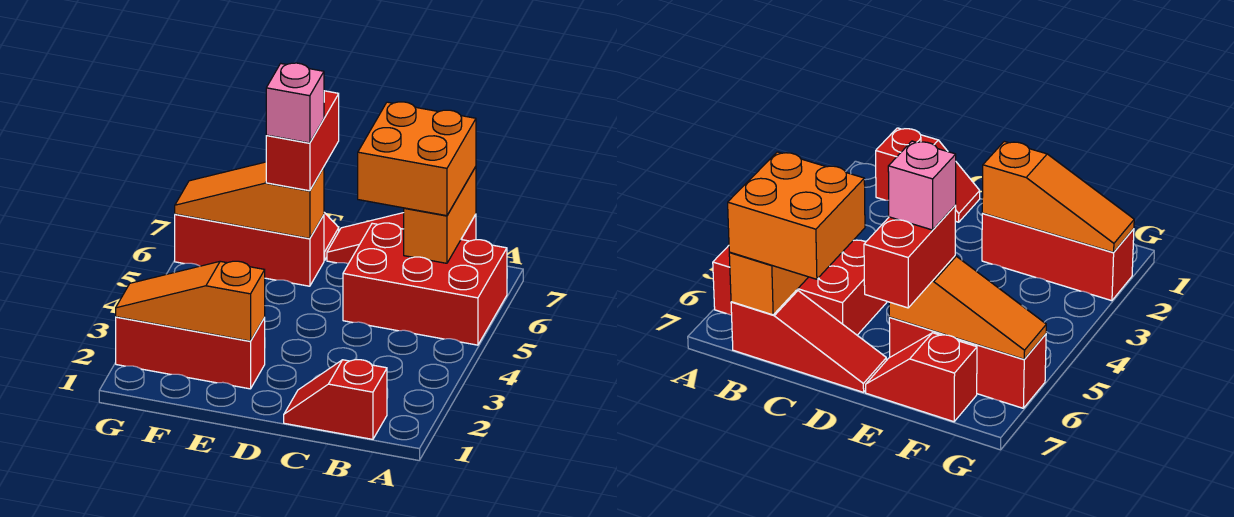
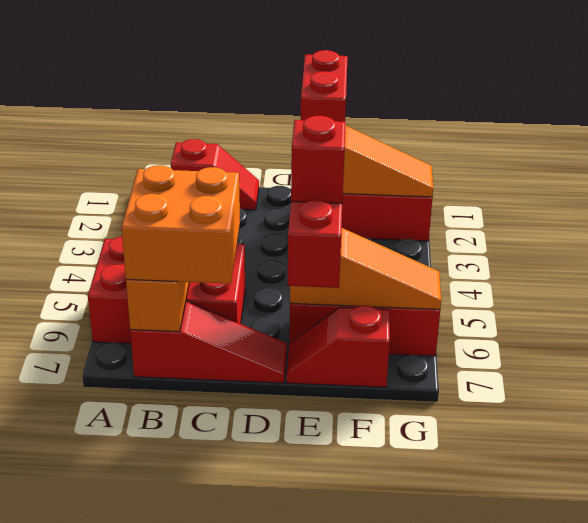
none -> red 1x2 brick [301,50,348,122]
pink 1x1 brick [266,63,324,143] -> red 1x1 brick [291,116,346,204]

